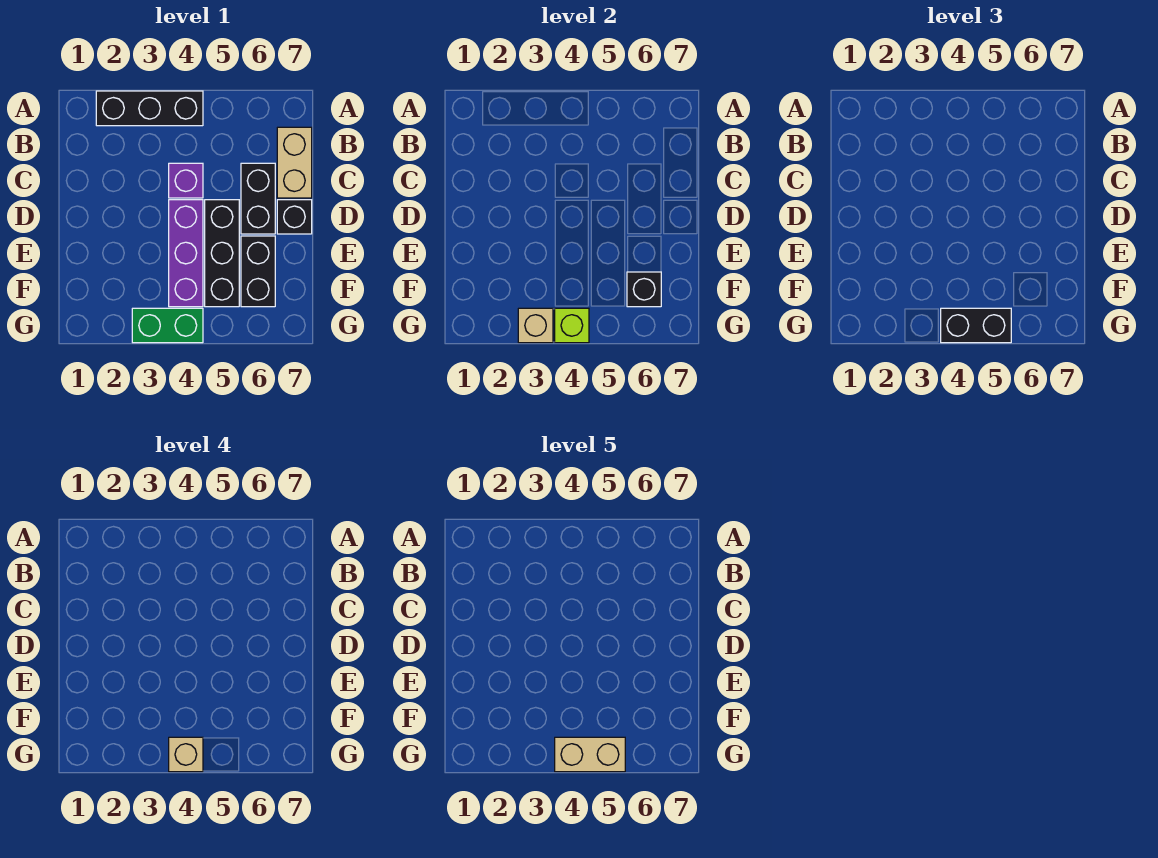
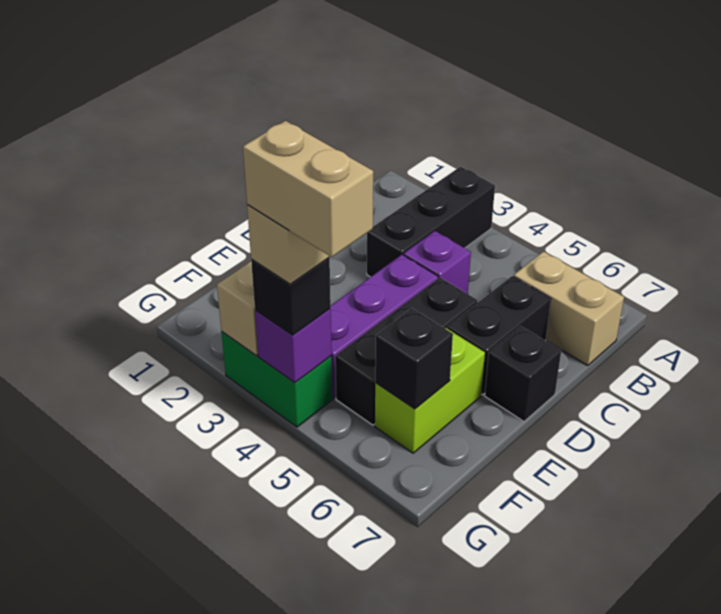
black 1x3 brick [96,91,203,126] -> black 1x3 brick turned to [367,167,495,277]
tan 1x2 brick [277,127,312,198] -> tan 1x2 brick turned to [514,252,624,366]
black 1x2 brick [241,236,275,307] -> lime 1x2 brick [375,328,485,453]
lime 1x1 brick [555,308,589,343] -> purple 1x1 brick [255,309,332,383]
black 1x2 brick [941,308,1011,343] -> black 1x1 brick [251,258,331,335]

